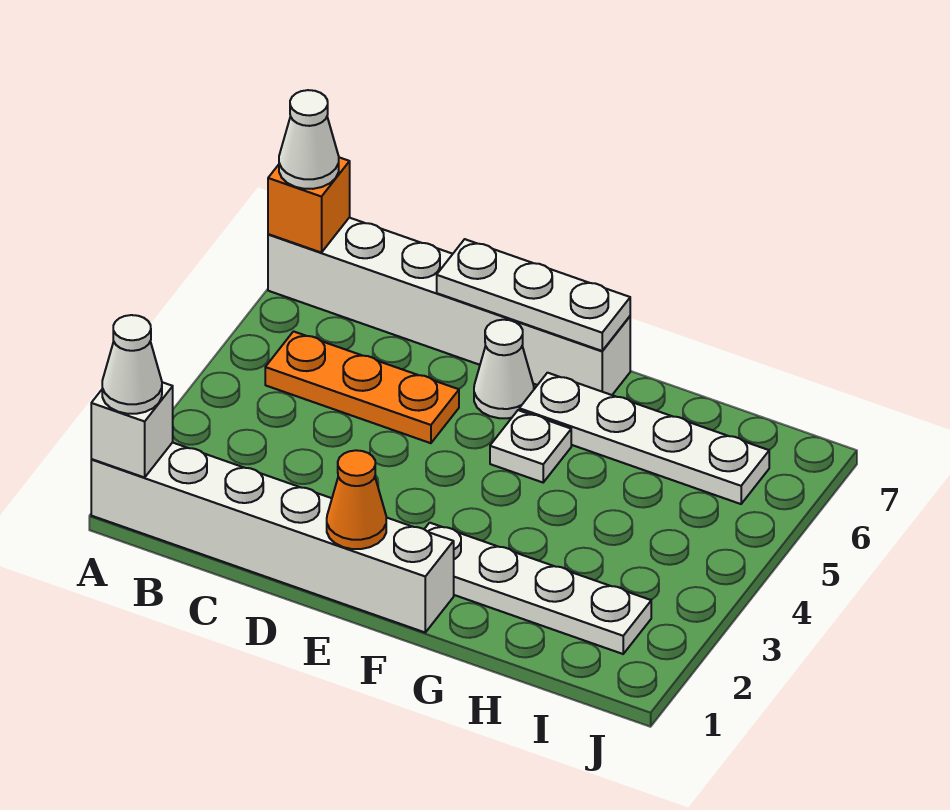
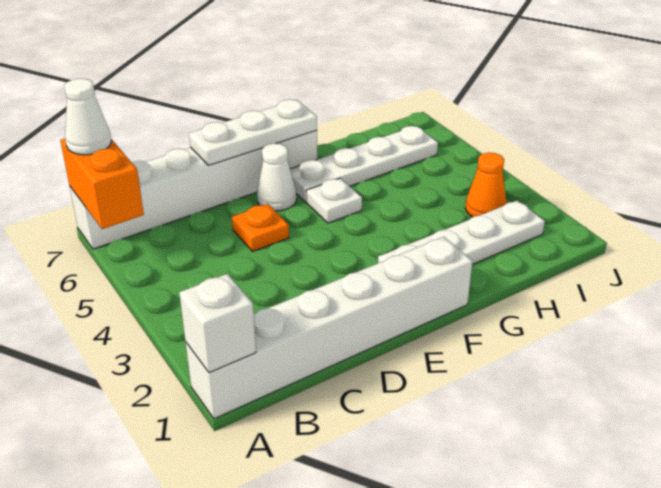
white 1x1 cone [102,315,162,414] -> none
orange 1x1 brick [268,157,350,253] -> orange 1x2 brick [60,139,144,229]
orange 1x3 plate [265,331,459,443] -> orange 1x1 plate [232,204,289,251]
orange 1x1 cone [327,450,386,549] -> orange 1x1 cone moved to [465,153,506,217]

